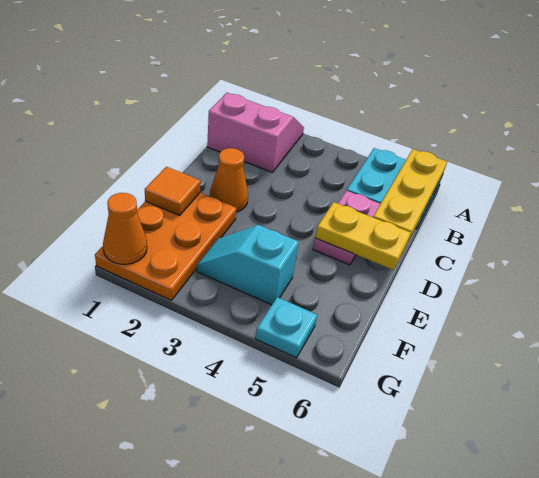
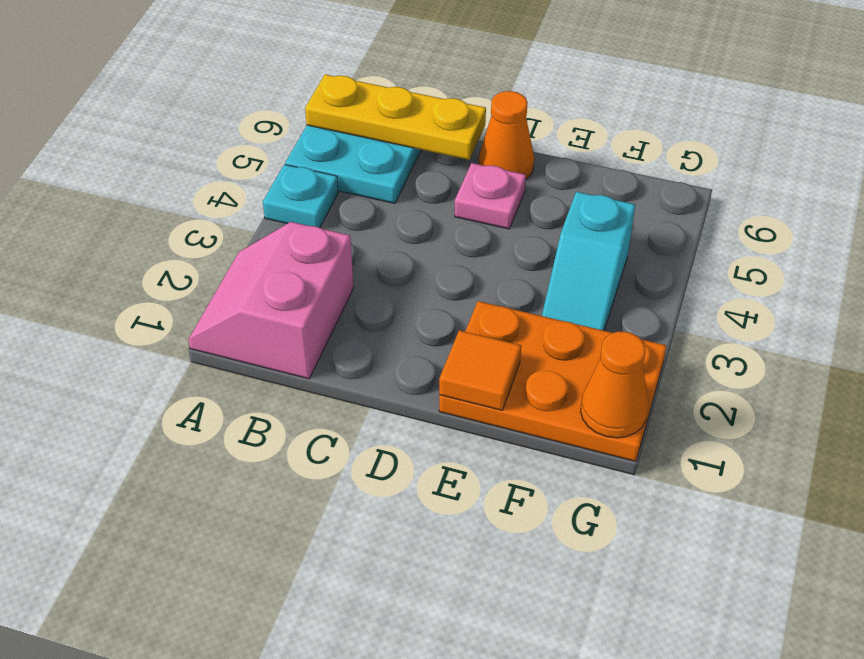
pink 1x2 plate [313,191,380,265] -> pink 1x1 plate [455,163,526,229]
orange 1x1 cone [210,148,248,212] -> orange 1x1 cone moved to [479,91,534,179]
yellow 1x2 plate [315,202,411,270] -> none
cyan 1x1 plate [256,297,317,358] -> cyan 1x1 plate moved to [263,164,338,228]

